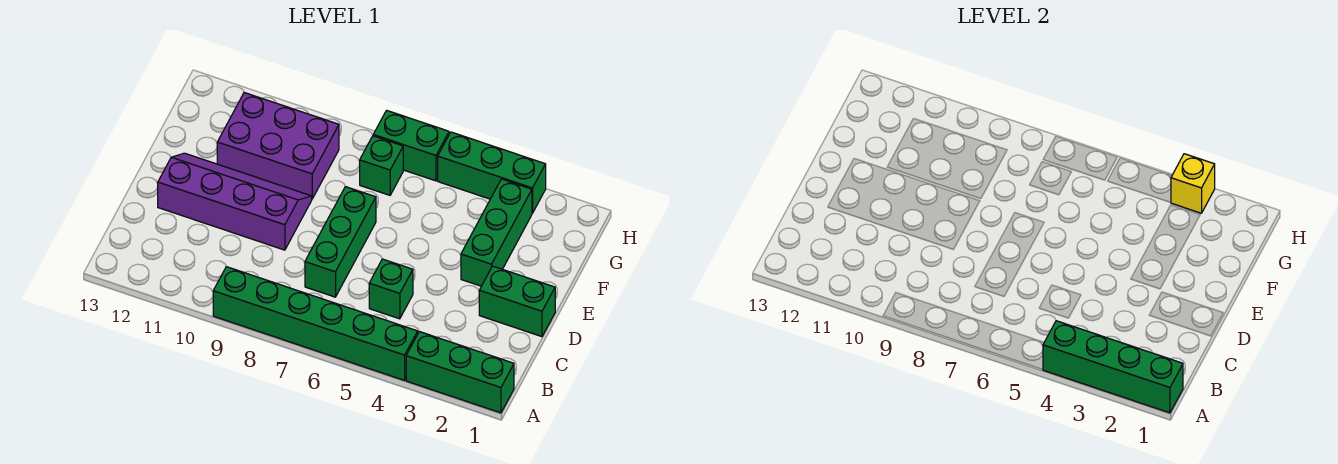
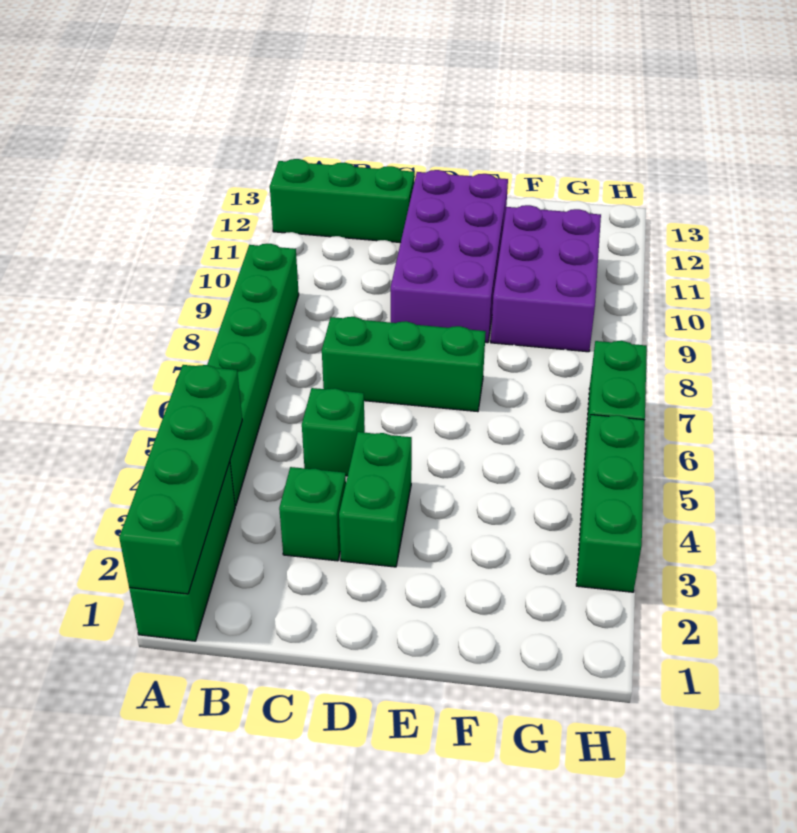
green 1x2 brick [479,266,555,337] -> green 1x2 brick moved to [339,432,412,567]
purple 2x4 slope [158,153,312,250] -> purple 2x4 brick [391,170,508,343]
green 1x3 brick [461,179,532,286] -> green 1x3 brick moved to [270,159,415,243]
green 1x1 brick [360,136,403,195] -> green 1x1 brick moved to [279,467,346,561]
yellow 1x1 brick [1171,154,1215,213] -> none

